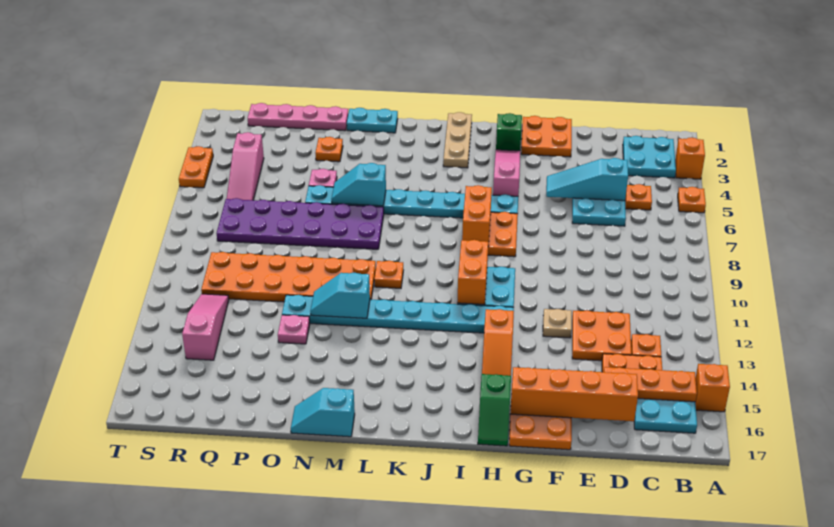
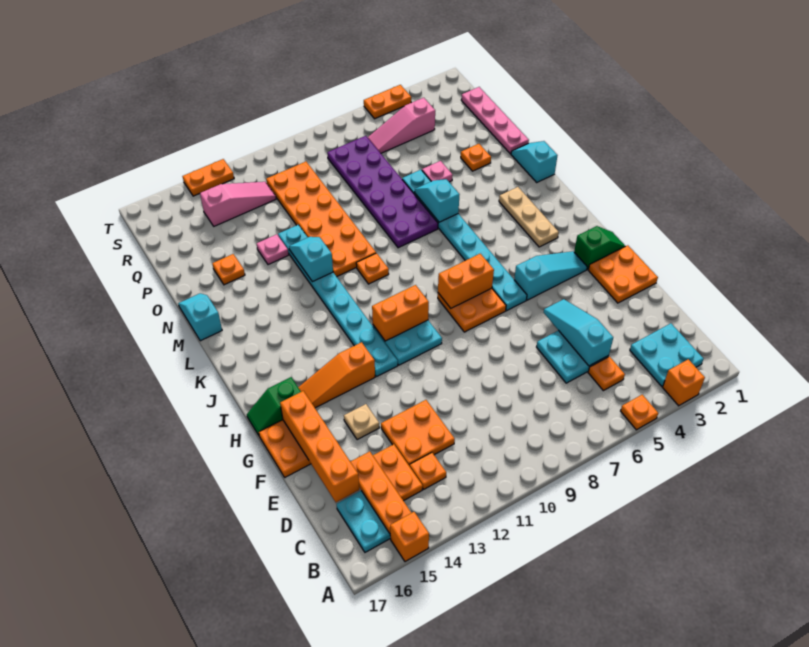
tan 1x1 plate [543,309,572,338] -> tan 1x1 plate moved to [344,404,379,440]
pink 1x3 slope [493,150,520,196] -> cyan 1x3 slope [514,251,587,300]
tan 1x3 plate [443,112,472,168] -> tan 1x3 plate turned to [499,187,559,247]
cyan 1x2 plate [347,108,398,133] -> cyan 1x2 slope [511,141,558,182]
none -> orange 1x1 plate [212,254,245,285]
none -> orange 1x2 plate [183,159,234,196]

